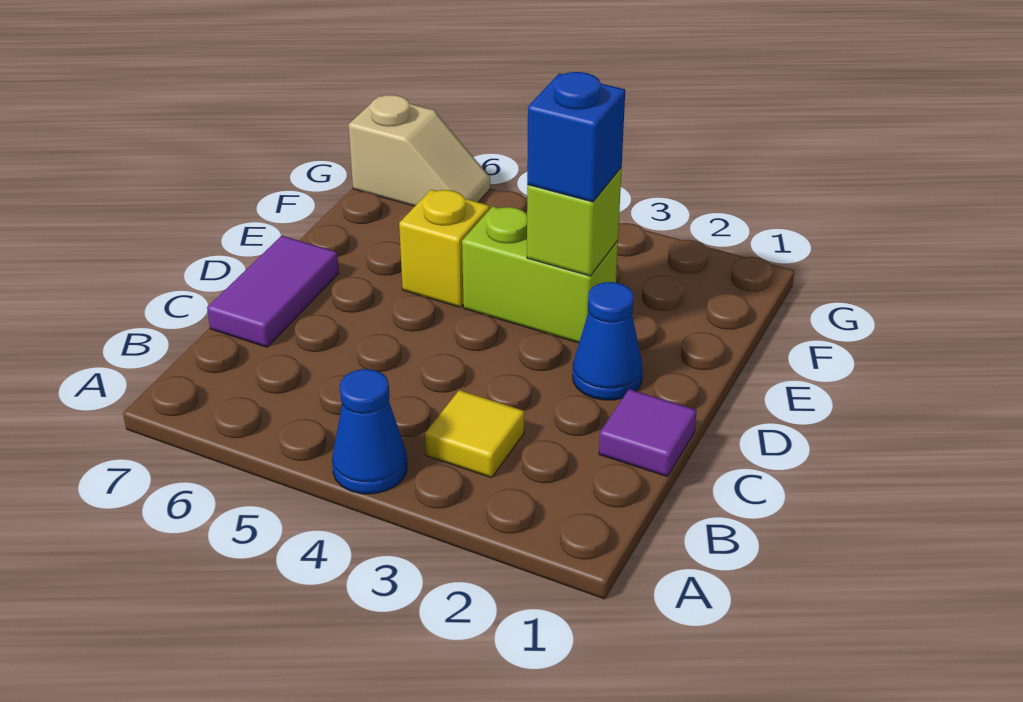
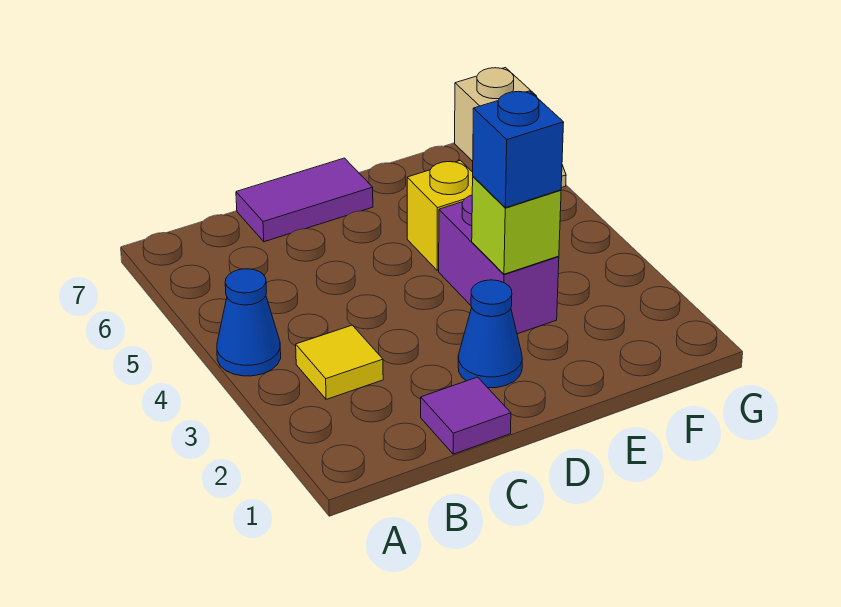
lime 1x2 brick [462,206,618,343] -> purple 1x2 brick [439,195,559,334]

